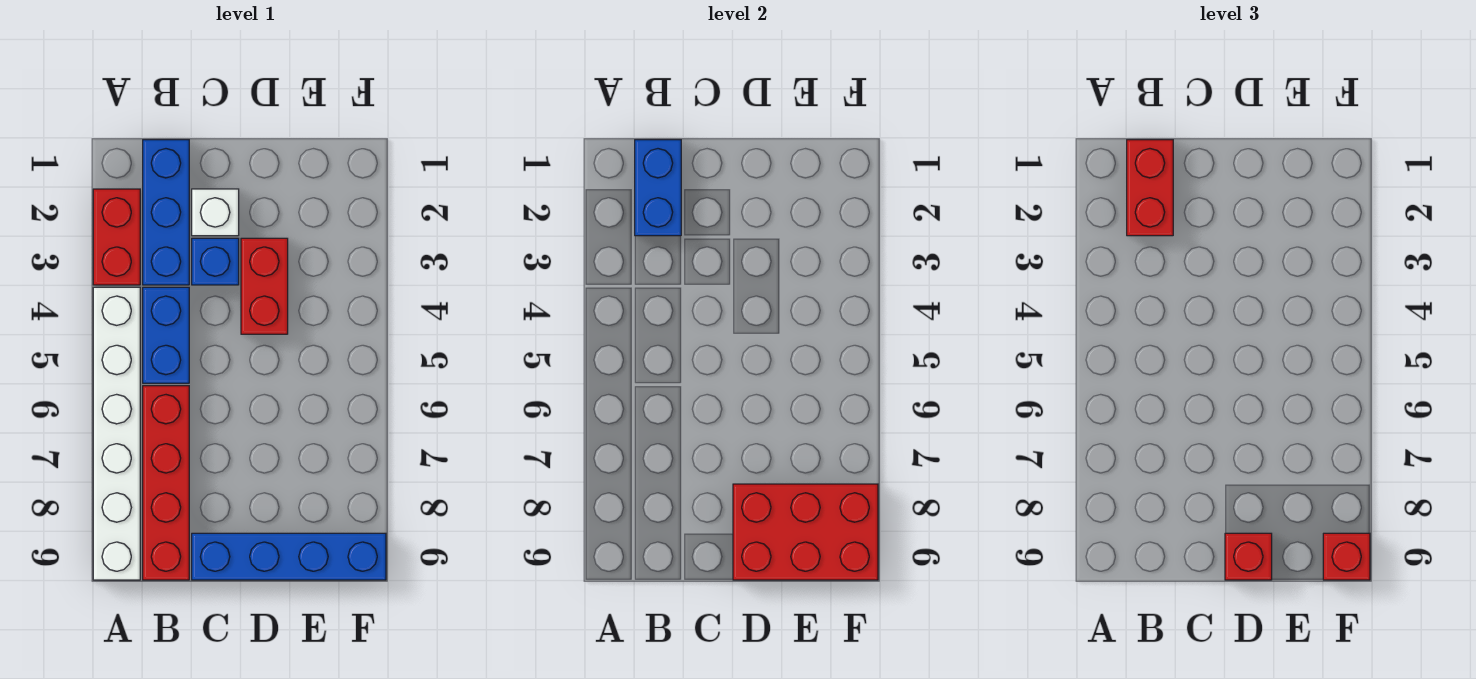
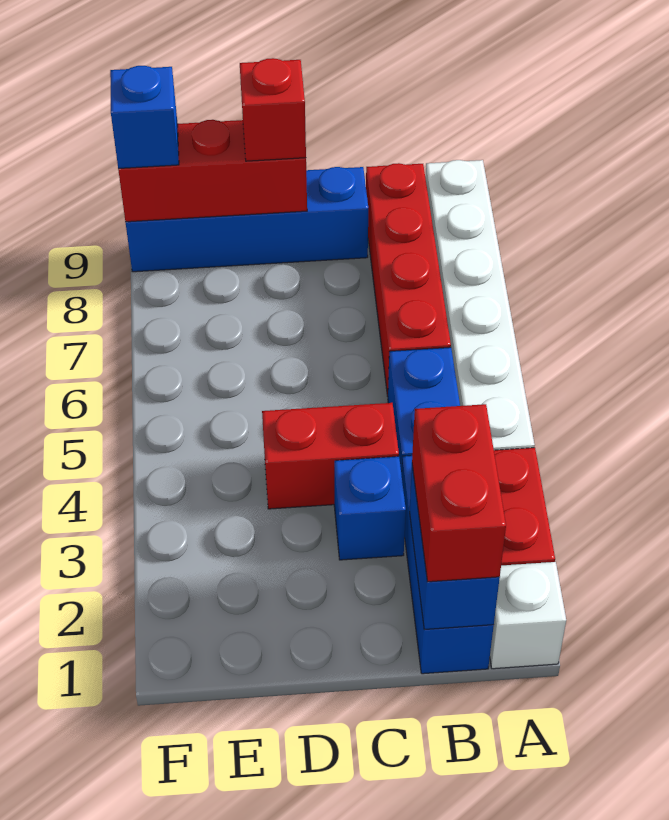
white 1x1 brick [192,189,239,236] -> white 1x1 brick moved to [490,562,566,669]
red 1x2 brick [241,238,288,334] -> red 1x2 brick turned to [262,403,399,509]
red 2x3 brick [733,484,878,580] -> red 1x3 brick [118,120,307,222]
red 1x1 brick [1323,533,1370,580] -> blue 1x1 brick [110,66,179,169]

